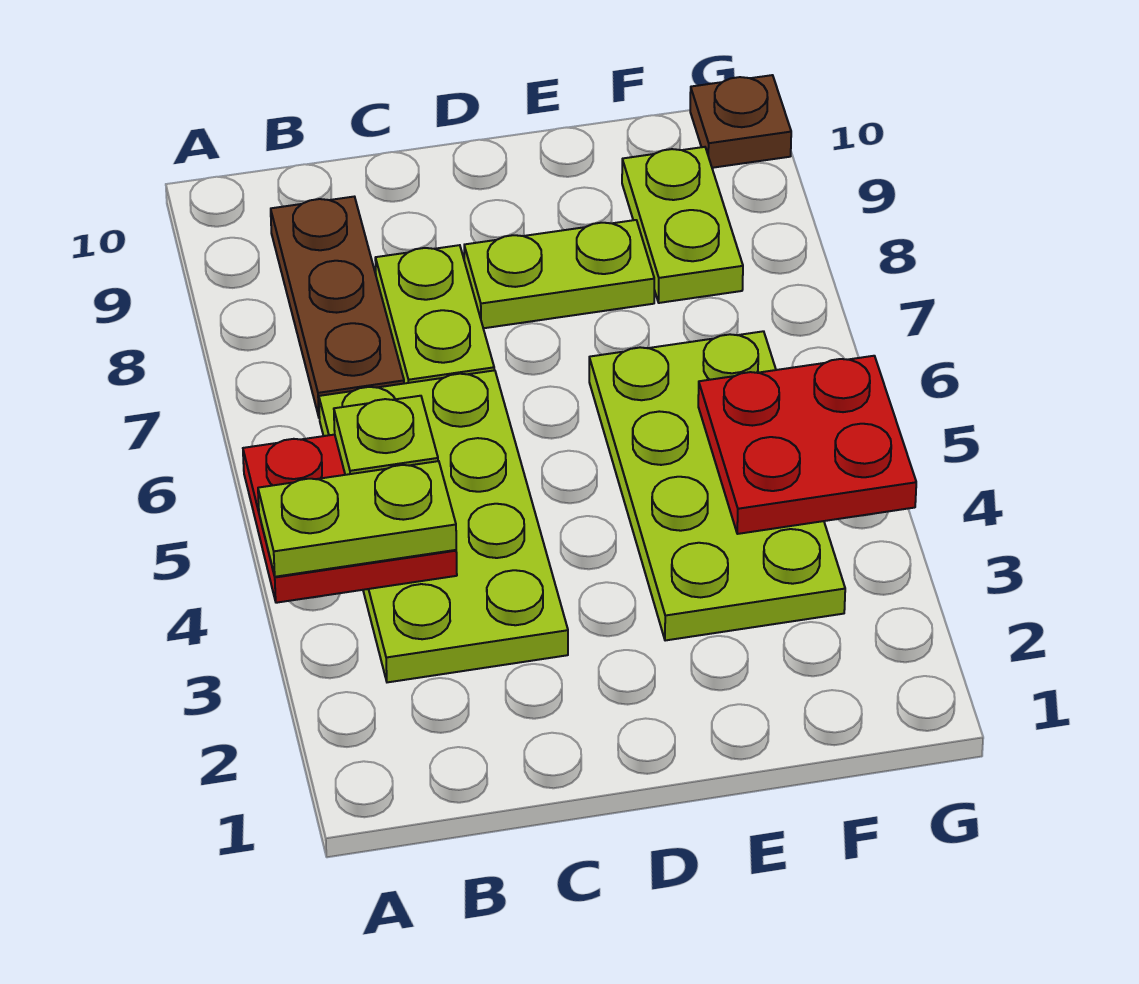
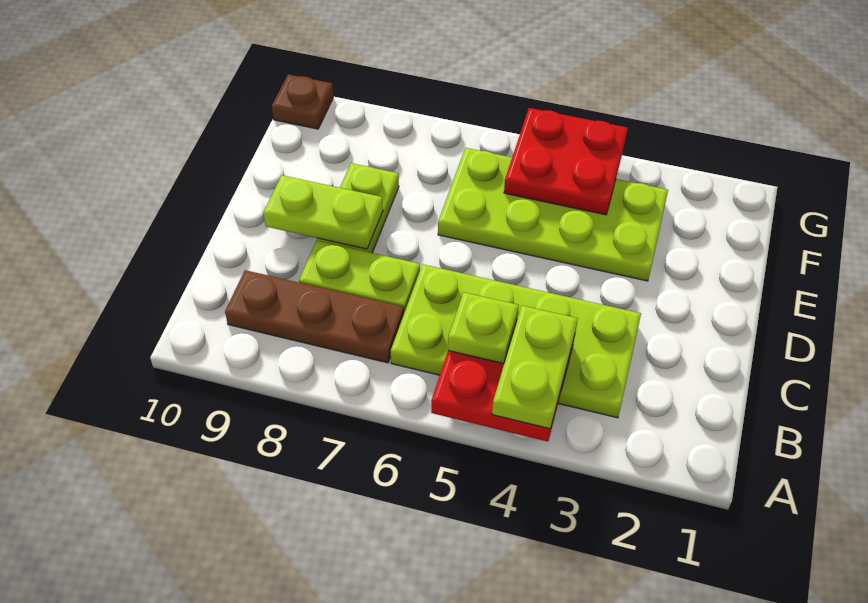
lime 1x2 plate [622,147,743,303] -> lime 1x2 plate moved to [263,175,383,249]

